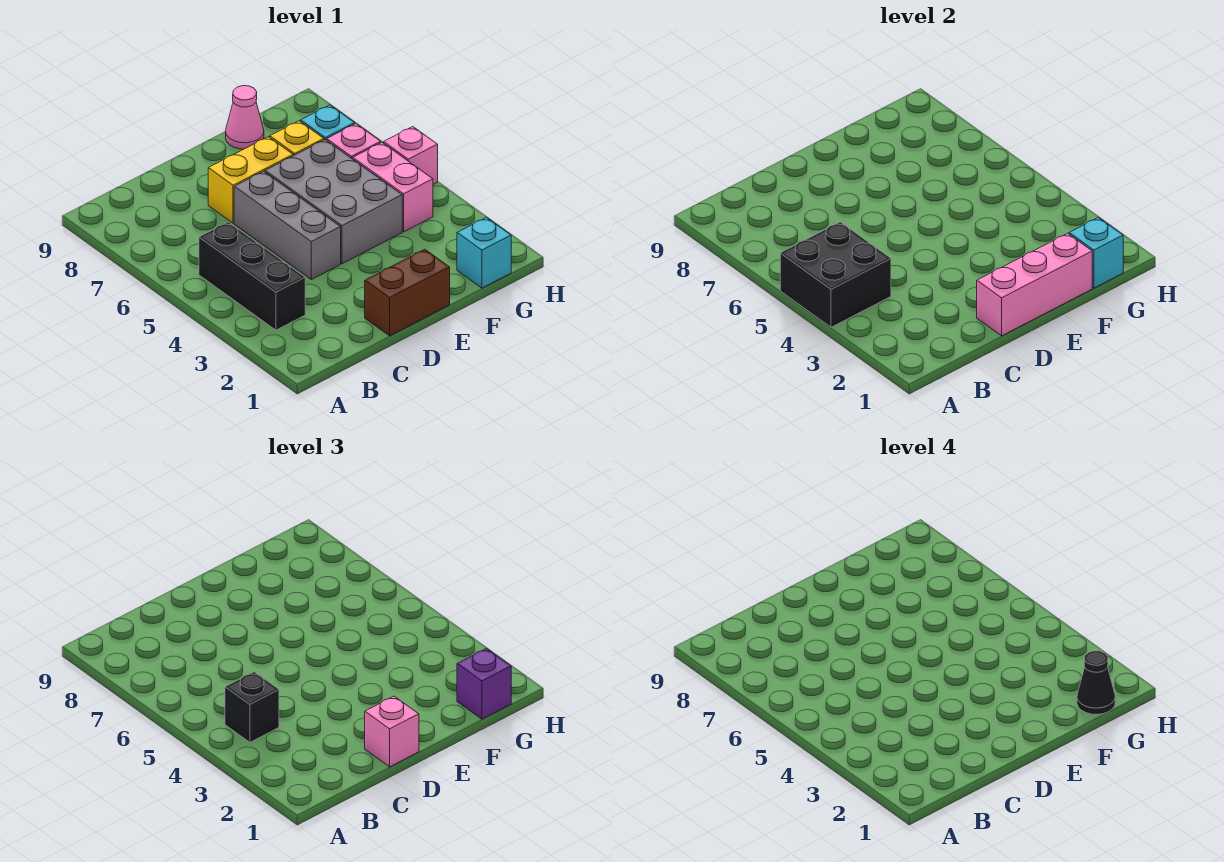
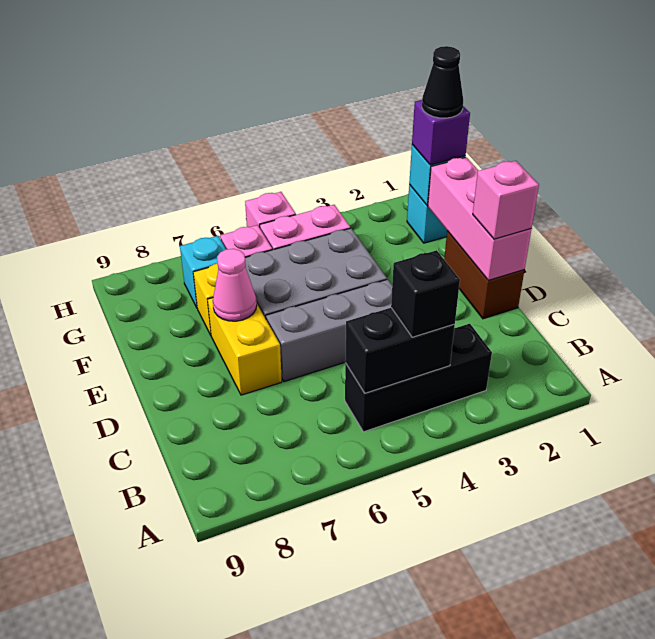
black 2x2 brick [780,222,891,327] -> black 1x2 brick [345,308,455,393]
pink 1x1 cone [226,86,264,149] -> pink 1x1 cone moved to [213,249,257,321]

